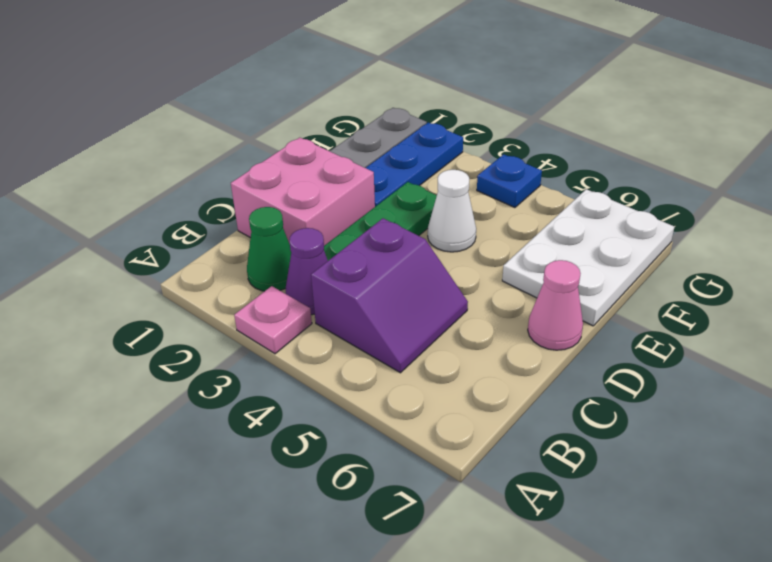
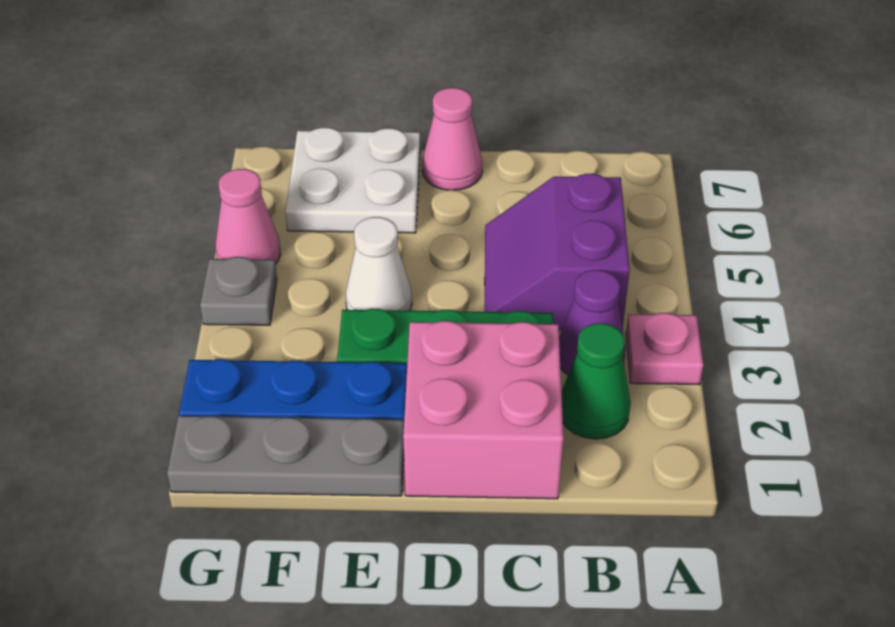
purple 2x2 slope [311,218,468,373] -> purple 2x2 slope turned to [485,174,630,330]
white 2x3 plate [502,189,674,326] -> white 2x2 plate [285,127,420,233]
blue 1x1 plate [477,154,542,208] -> grey 1x1 plate [200,257,277,325]
none -> pink 1x1 cone [216,169,281,264]

